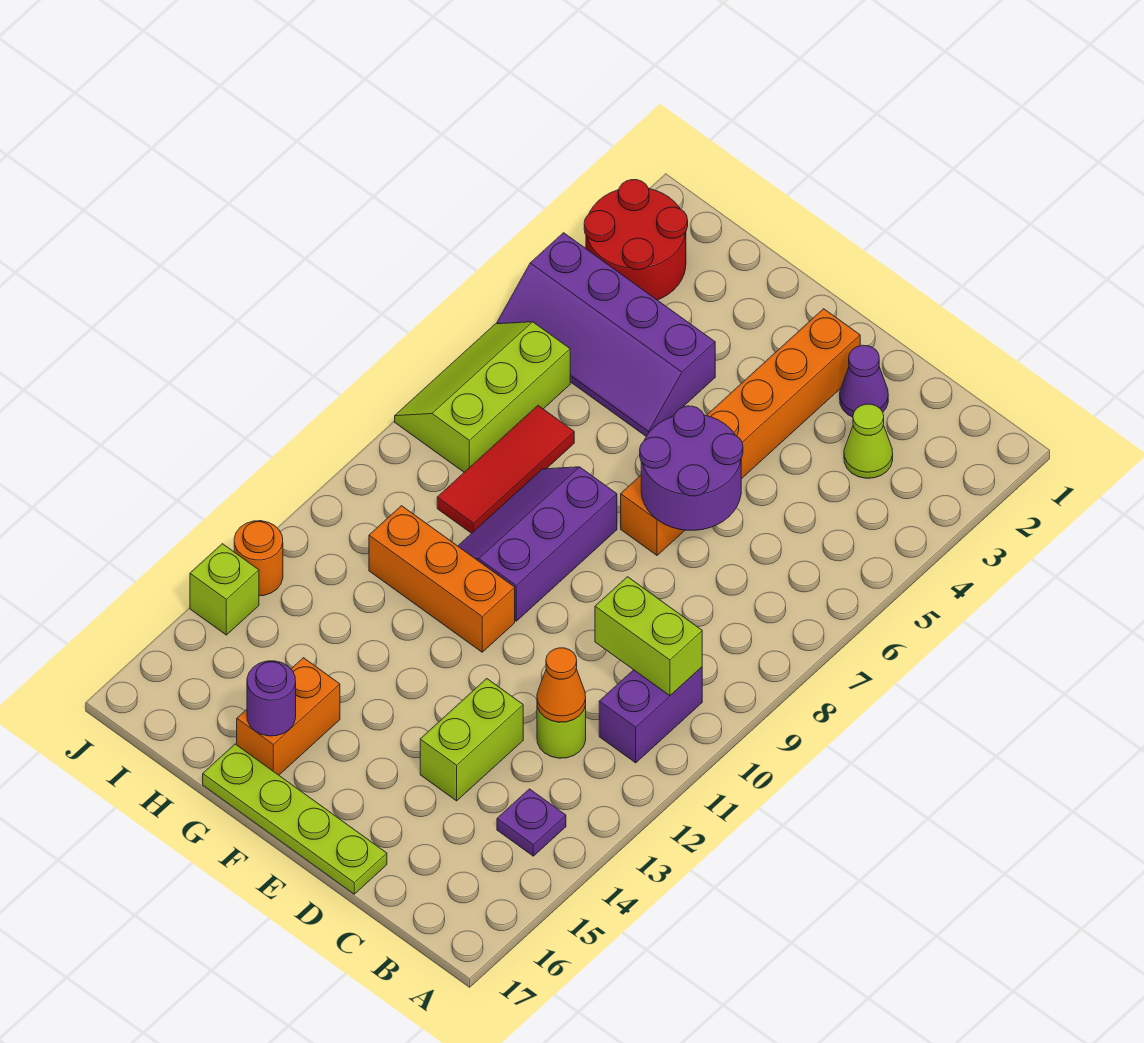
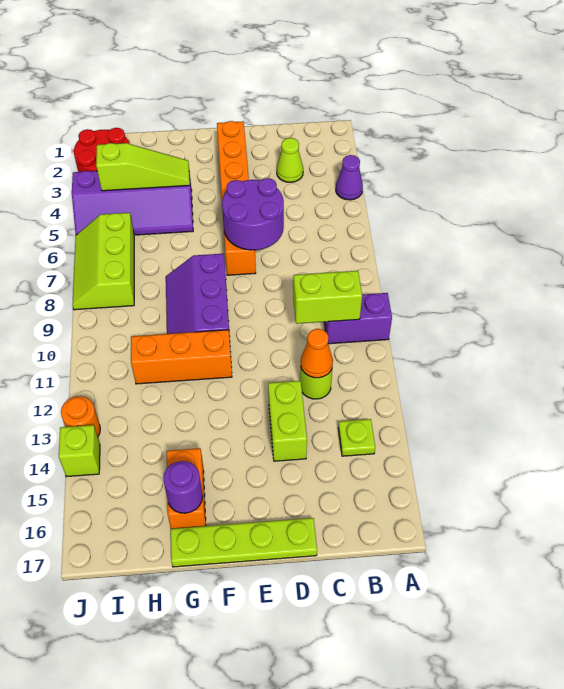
purple 1x2 brick [599,667,702,763] -> purple 1x2 brick turned to [324,293,392,344]
purple 1x1 plate [497,789,566,856] -> lime 1x1 plate [338,419,375,456]
purple 1x1 cone [840,345,888,417] -> purple 1x1 cone moved to [336,155,363,200]
none -> lime 1x3 slope [96,143,190,191]
red 1x3 tile [437,406,574,533] -> none

